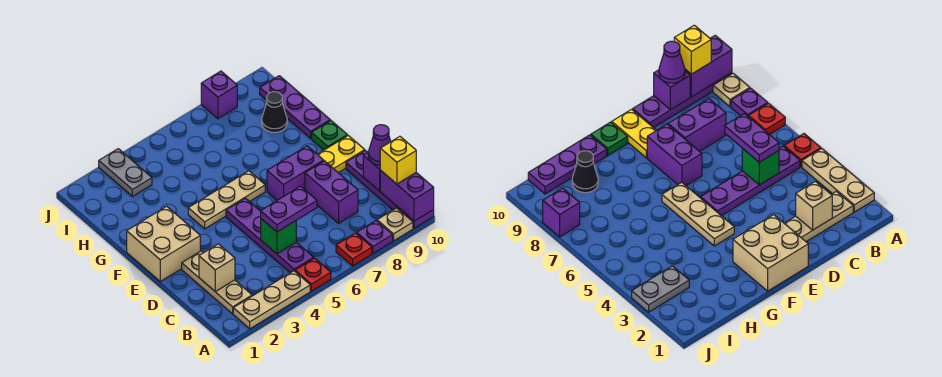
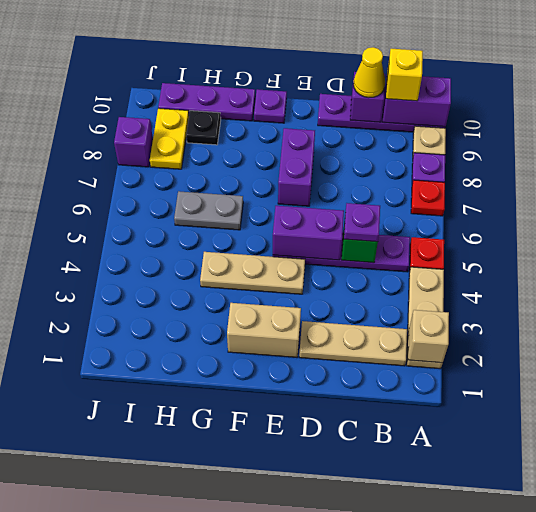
tan 1x1 brick [199,244,235,291] -> tan 1x1 brick moved to [408,310,449,363]
purple 1x2 plate [261,186,317,232] -> purple 1x1 plate [344,203,380,242]
purple 1x2 brick [305,161,358,223] -> purple 1x2 brick moved to [273,206,344,260]
purple 1x1 cone [368,125,391,165] -> yellow 1x1 cone [353,47,385,98]
tan 2x2 brick [127,206,200,281] -> tan 1x2 brick [227,303,301,357]
yellow 1x2 plate [317,136,365,173] -> yellow 1x2 plate moved to [150,108,189,169]
tan 1x3 plate [188,171,265,229] -> tan 1x3 plate turned to [200,252,305,294]
green 1x1 plate [312,121,347,150] -> purple 1x1 plate [254,89,287,123]
black 1x1 cone [262,92,287,132] -> black 1x1 plate [186,111,221,145]
grey 1x2 plate [99,149,152,197] -> grey 1x2 plate moved to [174,191,243,230]

